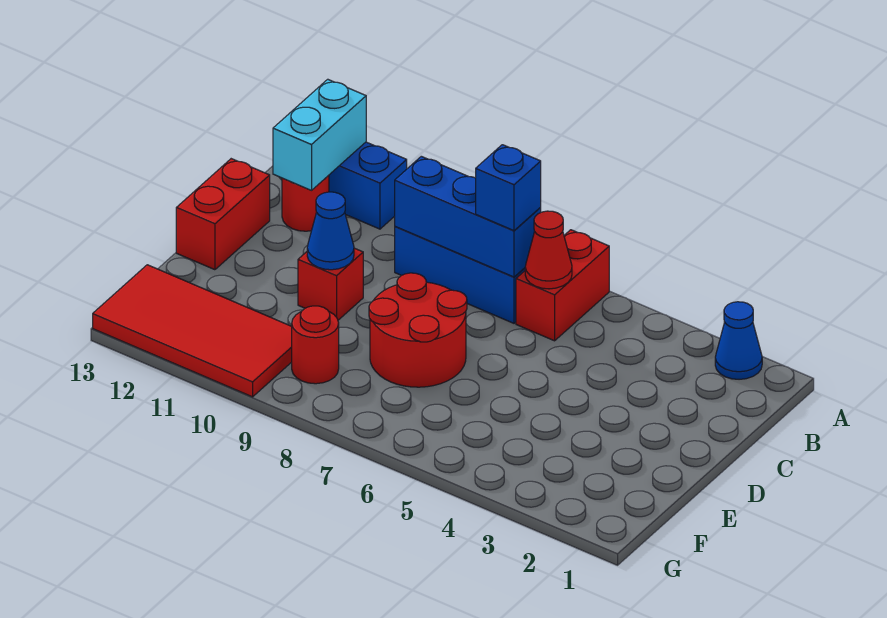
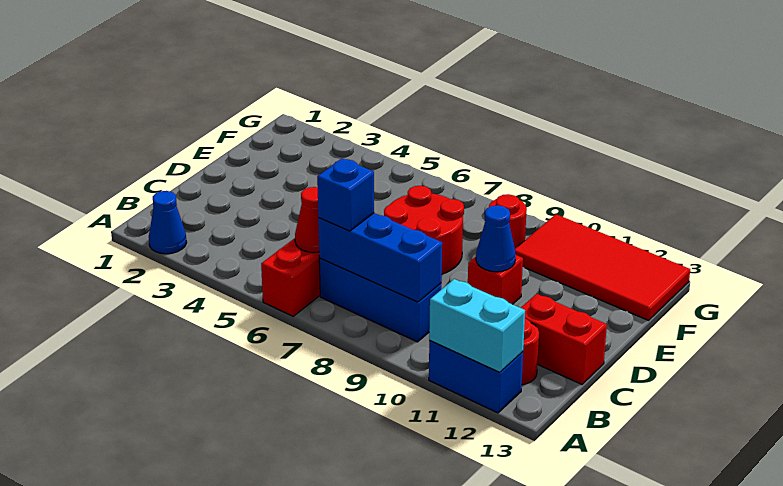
cyan 1x2 brick [273,79,366,190] -> cyan 1x2 brick turned to [429,279,525,372]
red 1x2 brick [176,159,270,270] -> red 1x2 brick turned to [521,294,607,384]

